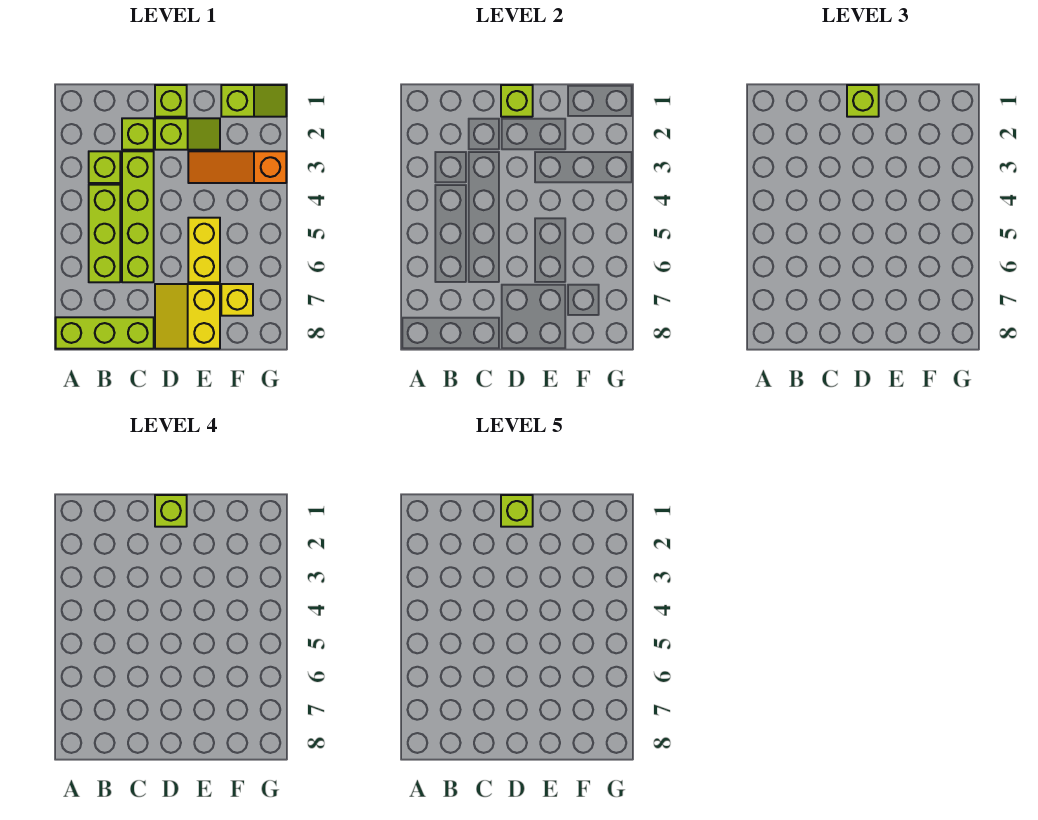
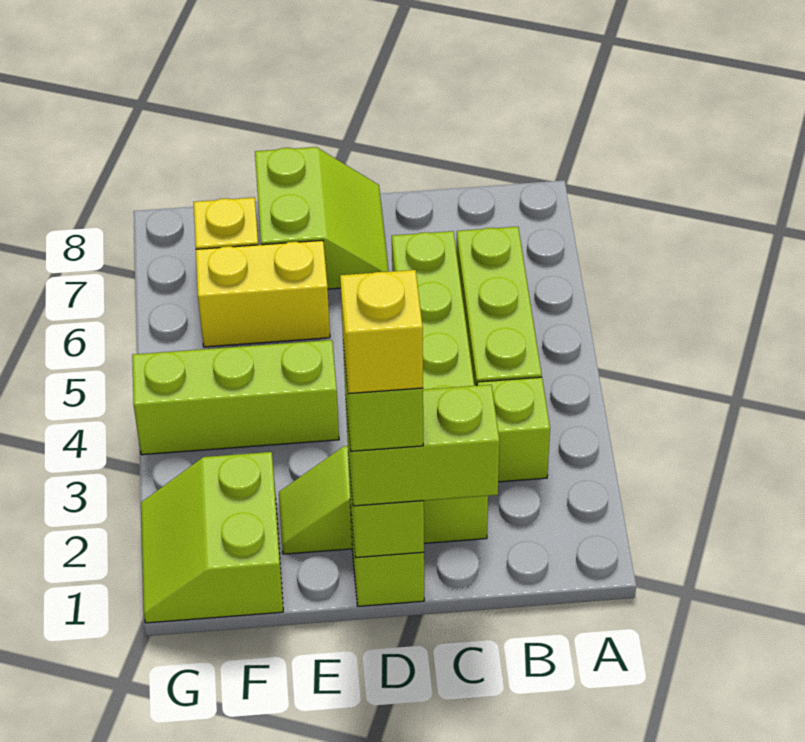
lime 1x3 brick [56,317,154,349] -> lime 1x3 brick moved to [132,340,339,455]
lime 1x1 brick [847,85,879,117] -> lime 1x2 brick [346,385,500,506]
lime 1x1 brick [501,495,533,527] -> yellow 1x1 brick [340,270,423,394]
yellow 2x2 slope [155,284,220,349] -> lime 2x2 slope [255,147,389,289]
orange 1x3 slope [188,151,286,183] -> none
yellow 1x2 brick [188,218,220,282] -> yellow 1x2 brick turned to [196,240,330,347]
lime 1x2 slope [221,85,286,117] -> lime 2x2 slope [141,452,283,623]

